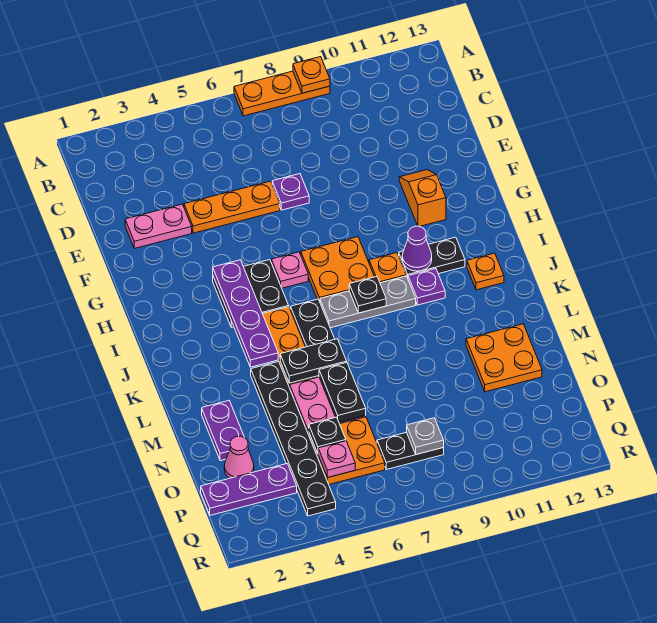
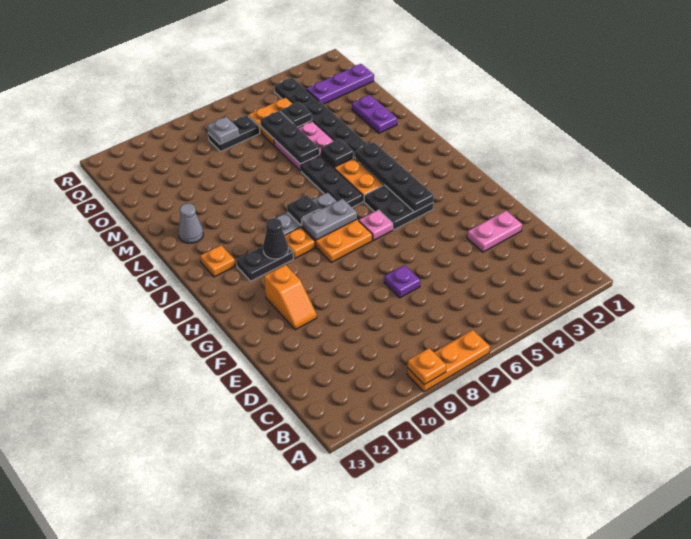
orange 1x3 plate [184,181,280,233] -> none
purple 1x4 plate [213,260,278,367] -> black 1x4 plate [355,142,434,212]
none -> grey 1x2 plate [302,199,357,240]
purple 1x1 cone [402,226,432,271] -> black 1x1 cone [263,218,288,259]
purple 1x1 plate [408,269,445,305] -> none
black 1x2 plate [280,339,347,383] -> black 1x1 plate [321,139,353,167]
none -> grey 1x1 cone [178,203,203,243]
black 1x2 plate [319,362,366,422] -> black 1x3 plate [260,111,319,164]
orange 2x2 plate [466,324,542,392] -> none
pink 1x1 cone [224,436,254,478] -> none
pink 1x1 plate [318,441,355,478] -> none

